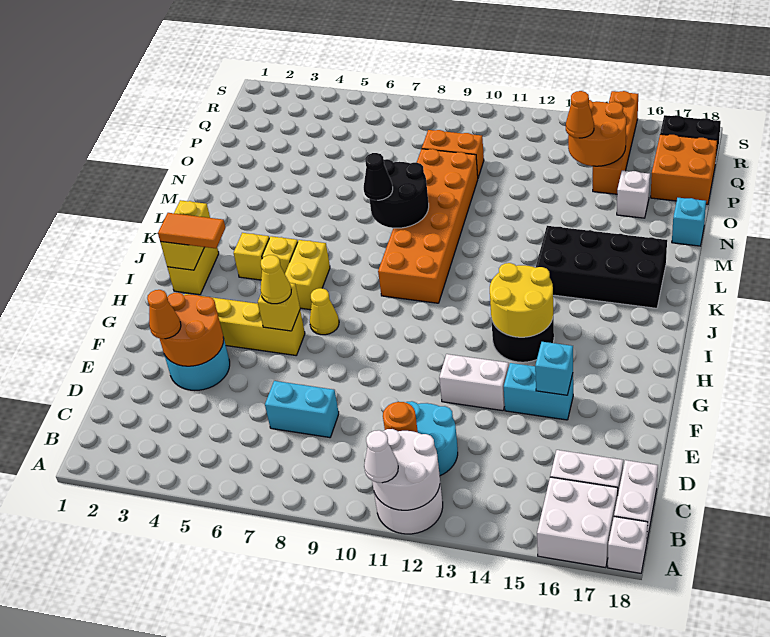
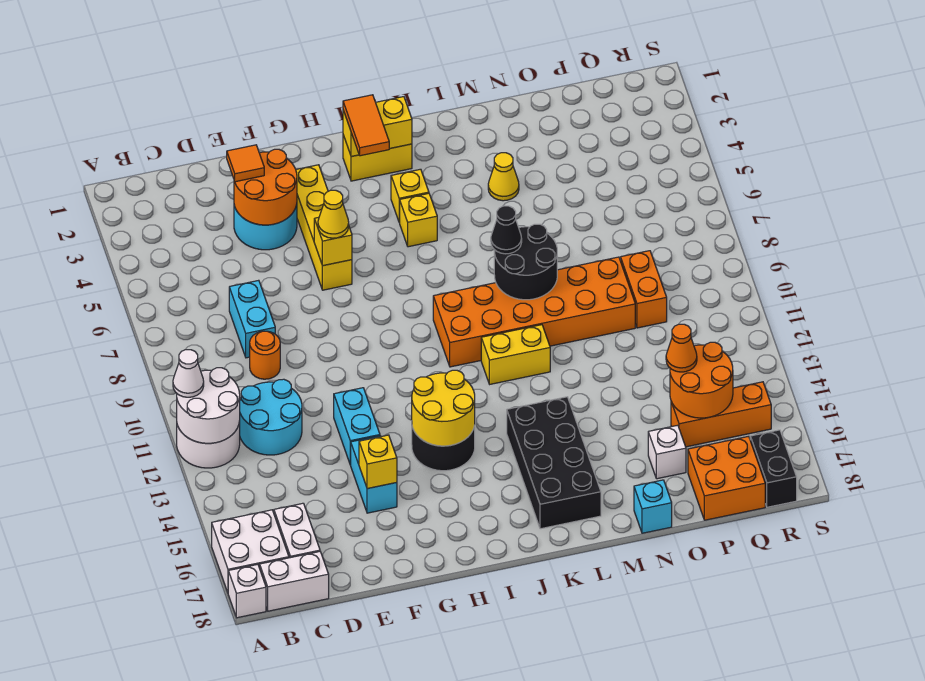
orange 1x1 round brick [383,402,418,432] -> orange 1x1 round brick moved to [250,331,280,379]
orange 1x1 cone [147,290,181,339] -> orange 1x1 tile [227,145,264,182]
white 1x2 brick [439,354,509,411] -> cyan 1x2 brick [334,388,380,465]
cyan 1x1 brick [535,342,573,395] -> yellow 1x1 brick [359,435,397,489]
yellow 1x1 cone [310,288,339,335] -> yellow 1x1 cone moved to [488,153,519,201]
yellow 1x2 brick [285,240,330,310] -> yellow 1x2 brick moved to [481,325,550,384]
orange 1x4 brick [593,91,638,194] -> orange 1x3 brick [671,382,771,447]

